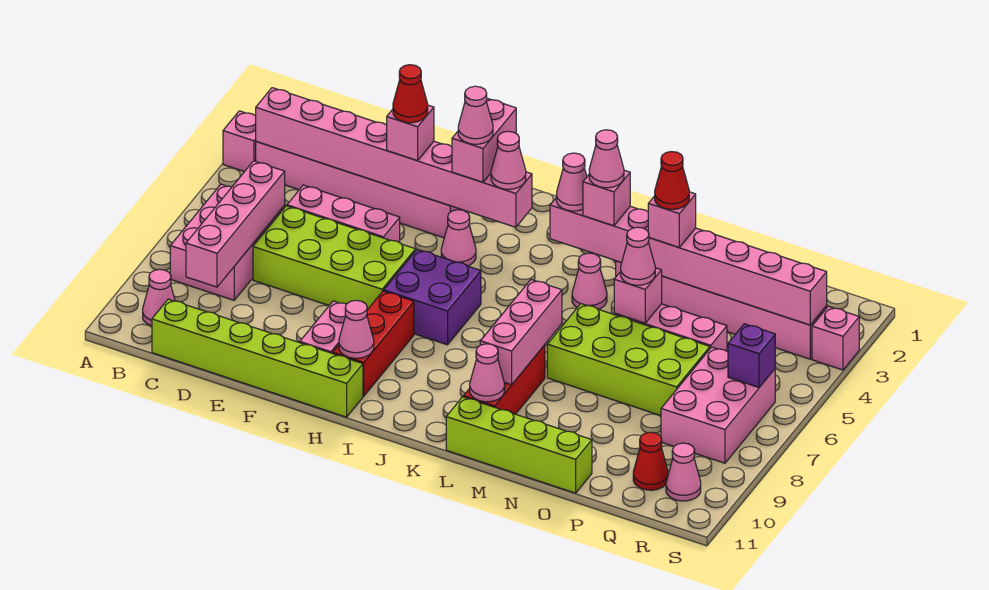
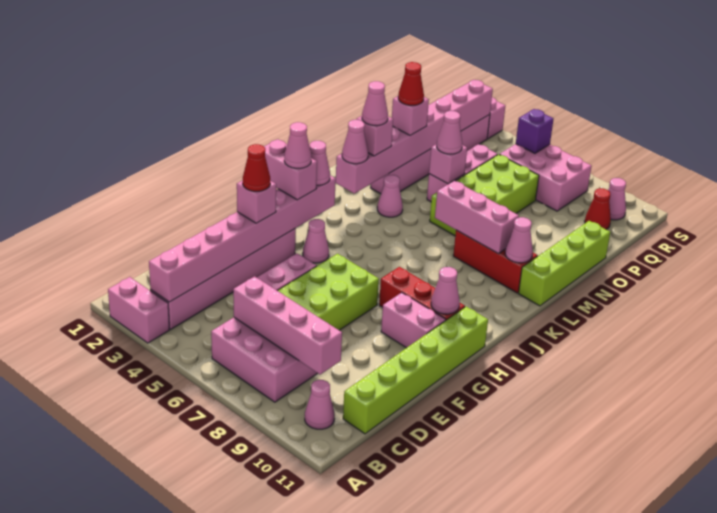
pink 1x1 brick [223,111,256,172] -> pink 1x2 brick [108,277,169,343]
purple 2x2 brick [384,249,481,345] -> none

